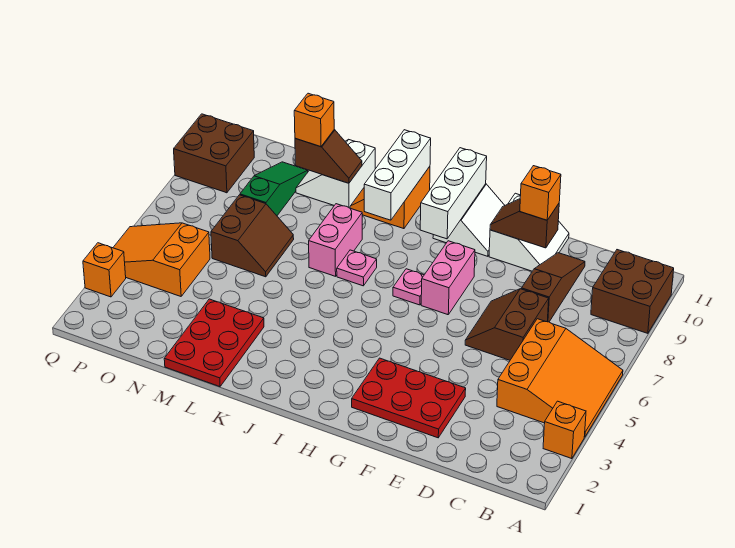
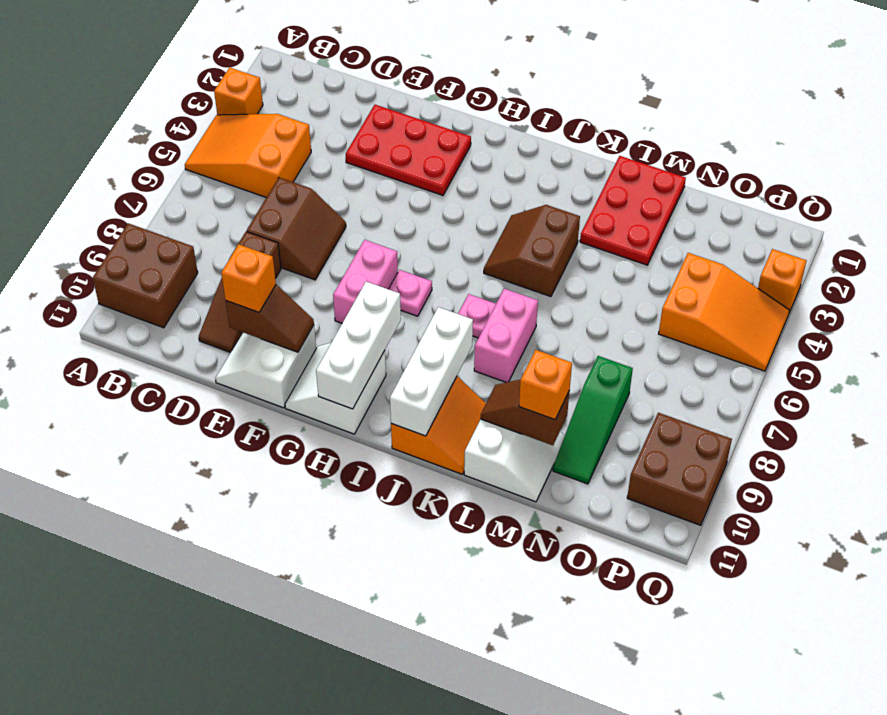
orange 3x3 slope [497,319,623,437] -> orange 2x3 slope [185,114,311,198]
brown 2x2 slope [211,195,294,277] -> brown 2x2 slope moved to [484,205,580,297]

